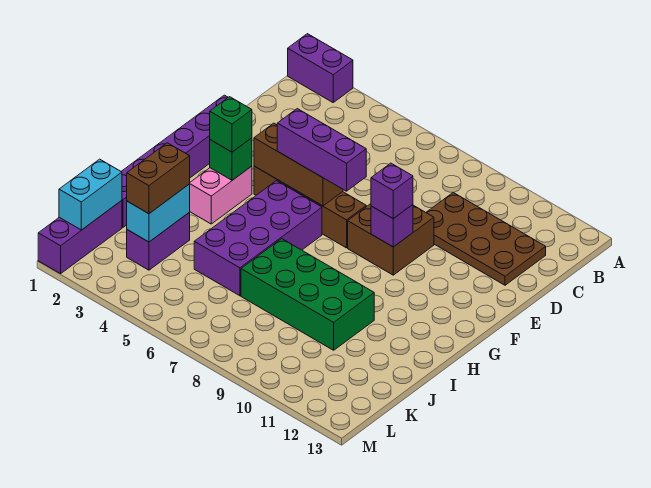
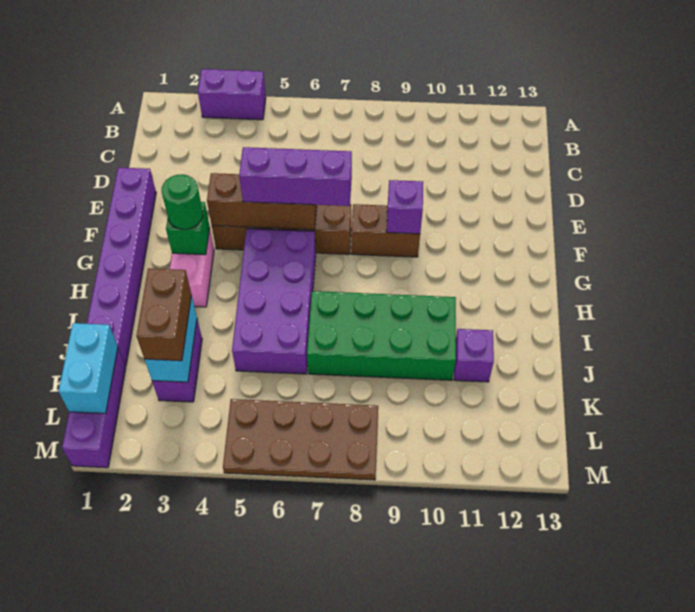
purple 1x2 brick [288,34,353,102] -> purple 1x2 brick moved to [198,69,266,120]
brown 2x4 plate [426,192,546,285] -> brown 2x4 plate moved to [223,399,378,480]
brown 2x2 brick [348,204,434,275] -> brown 1x2 brick [351,204,420,257]
purple 1x1 brick [371,163,413,219] -> purple 1x1 brick moved to [454,329,494,382]
green 1x1 brick [210,97,252,152] -> green 1x1 round brick [162,174,203,229]

